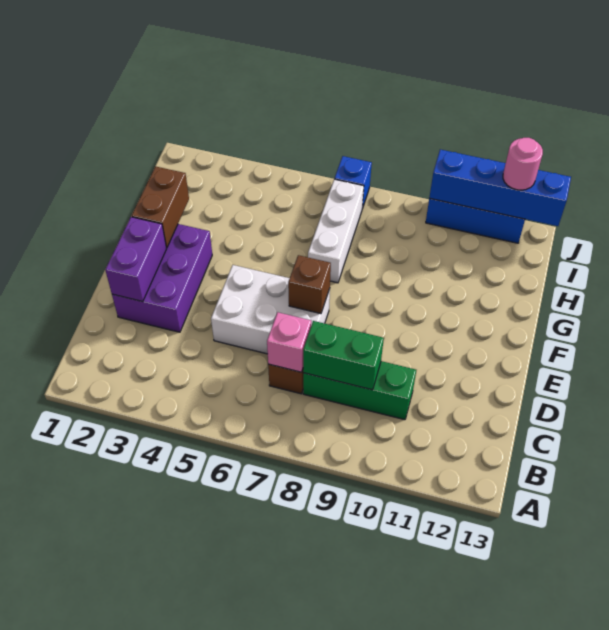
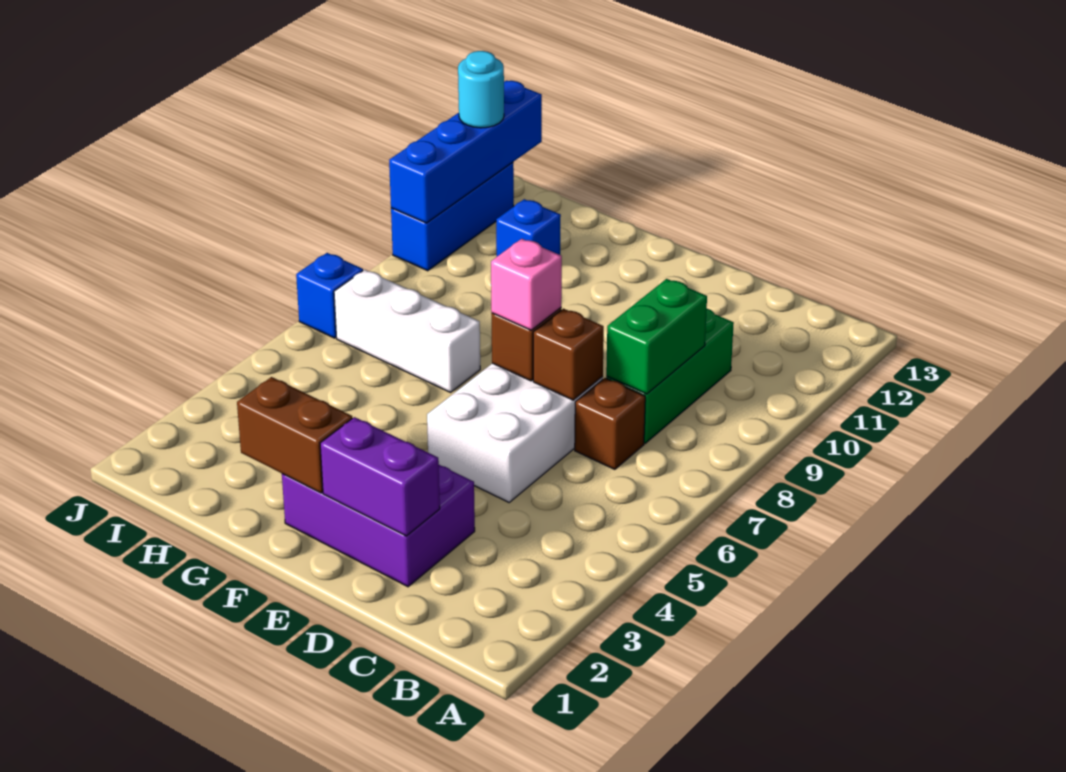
pink 1x1 brick [267,312,311,372] -> pink 1x1 brick moved to [491,239,562,330]
none -> brown 1x1 brick [533,308,604,400]
none -> blue 1x1 brick [496,199,561,256]
pink 1x1 round brick [503,138,543,190] -> cyan 1x1 round brick [458,51,504,128]

